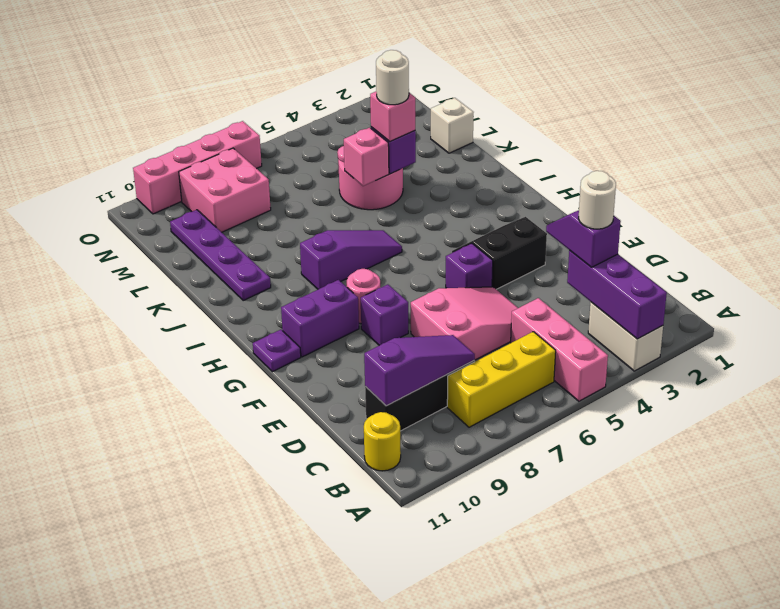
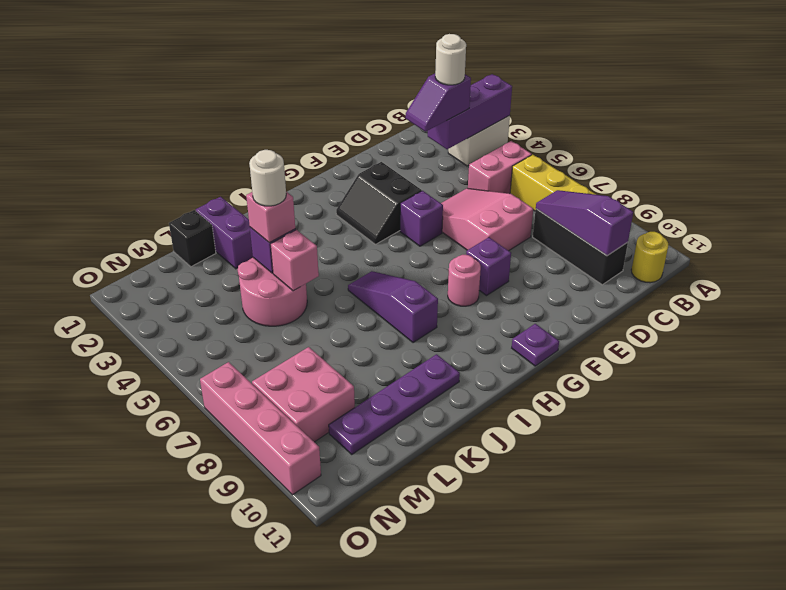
pink 1x3 brick [511,298,608,401] -> pink 1x2 brick [468,141,532,194]
purple 1x2 brick [281,280,359,357] -> purple 1x2 brick moved to [196,197,253,269]
white 1x1 brick [431,98,474,153] -> black 1x1 brick [169,210,216,267]

